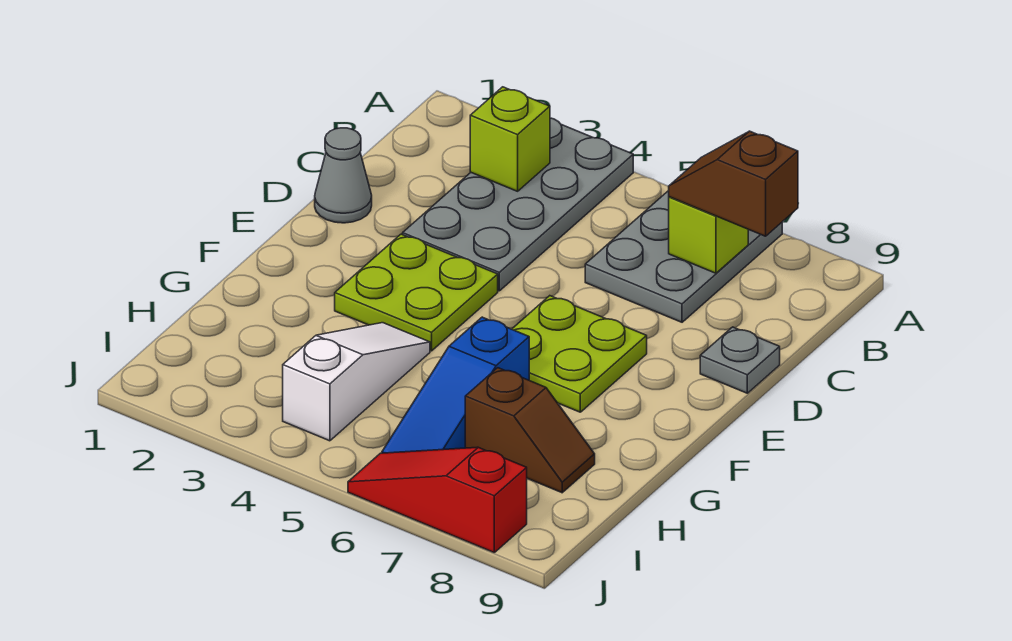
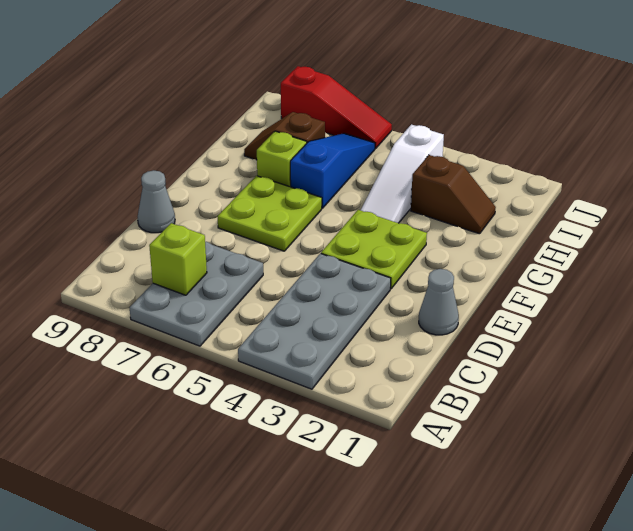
lime 1x1 brick [470,87,550,191] -> lime 1x1 brick moved to [257,131,307,187]
brown 1x2 slope [669,131,798,236] -> brown 1x2 slope moved to [411,155,496,234]
grey 1x1 plate [700,327,780,393] -> grey 1x1 cone [137,170,175,233]

